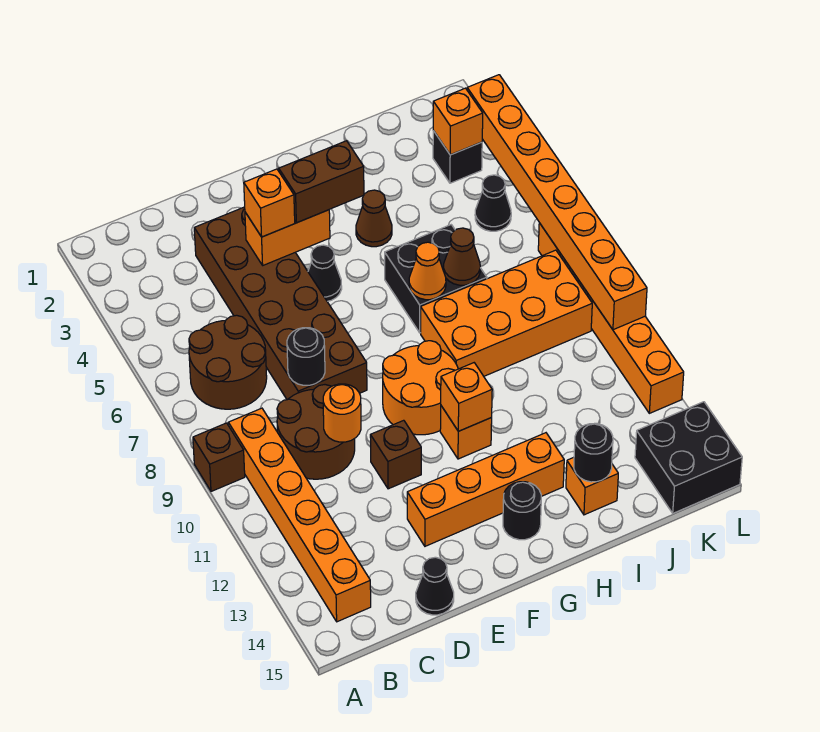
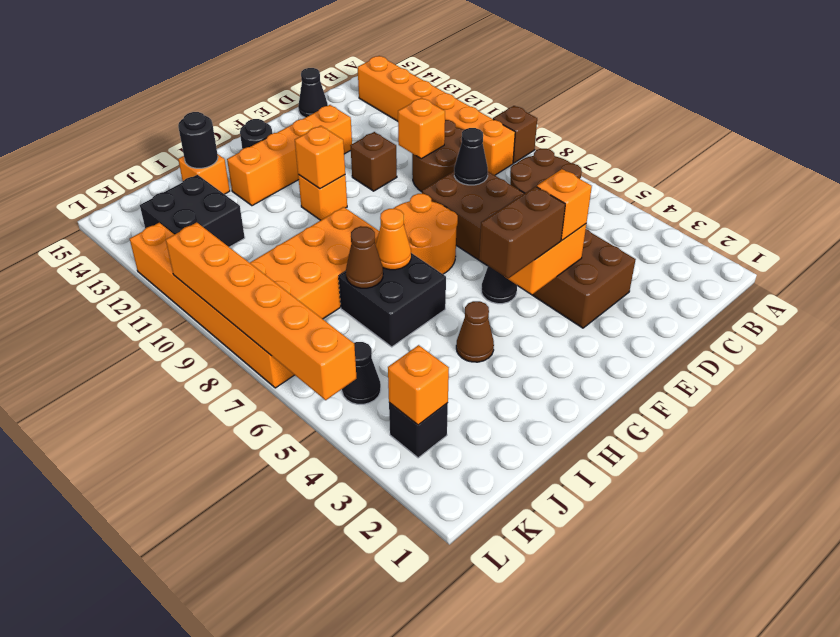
black 1x1 round brick [287,328,325,385] -> black 1x1 cone [454,128,488,185]
orange 1x1 round brick [323,384,361,442] -> orange 1x1 brick [398,98,445,159]
orange 2x2 round brick [383,341,458,435] -> orange 2x2 round brick moved to [393,194,458,274]
black 2x2 brick [635,402,742,513] -> black 2x2 brick moved to [140,175,245,247]
orange 1x8 brick [467,75,647,330] -> orange 1x6 brick [166,222,357,400]

